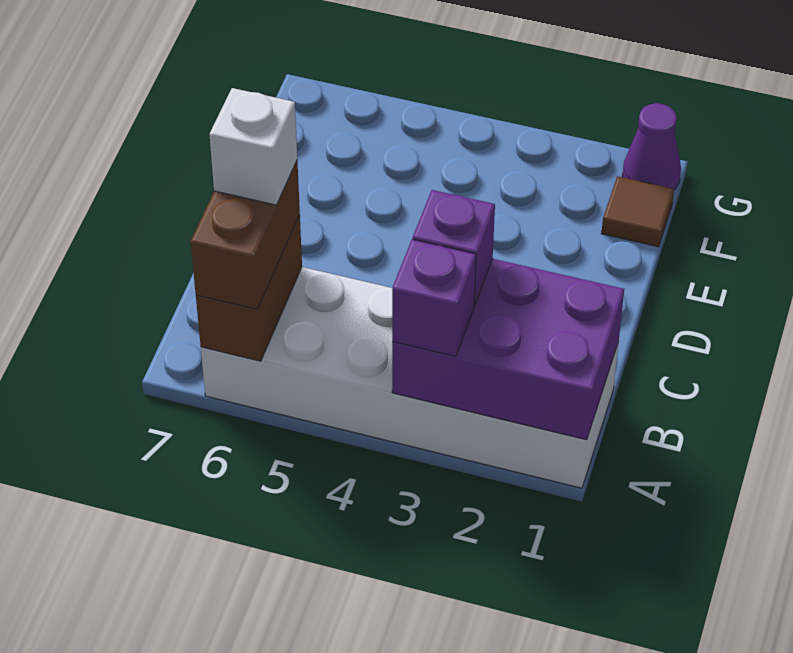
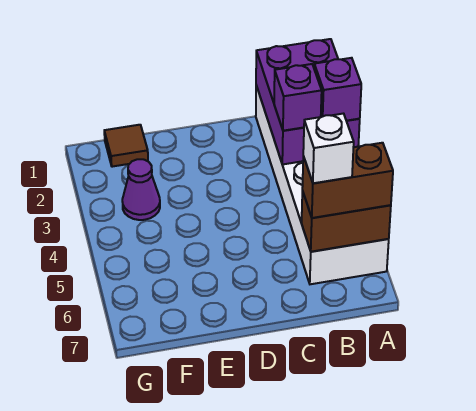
purple 1x1 cone [622,103,681,190] -> purple 1x1 cone moved to [122,159,160,220]

